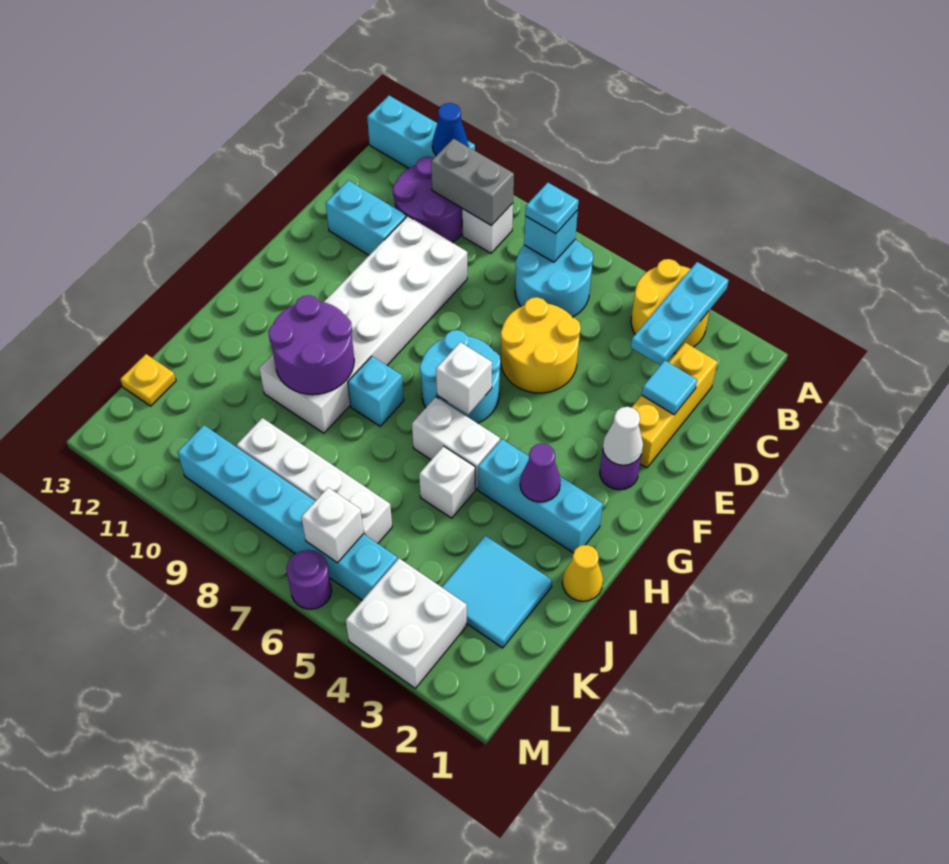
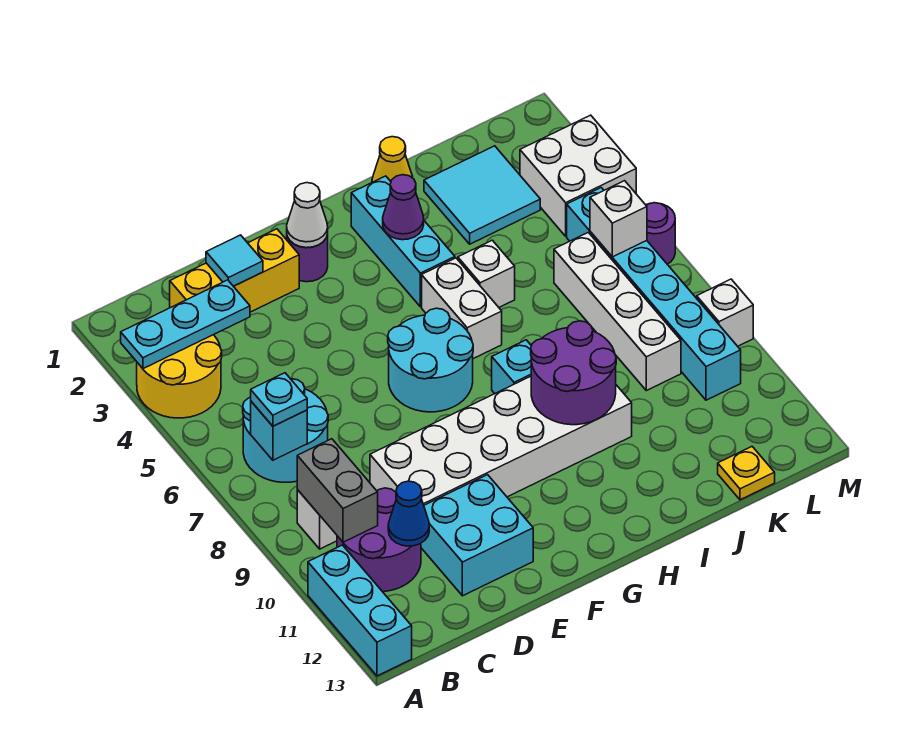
blue 1x1 cone [432,103,468,156] -> blue 1x1 cone moved to [388,481,429,546]
yellow 2x2 round brick [501,297,581,393] -> none
cyan 1x2 brick [326,180,406,255] -> cyan 2x2 brick [421,475,533,596]
white 1x1 brick [436,342,492,415] -> white 1x1 brick moved to [697,279,753,346]

